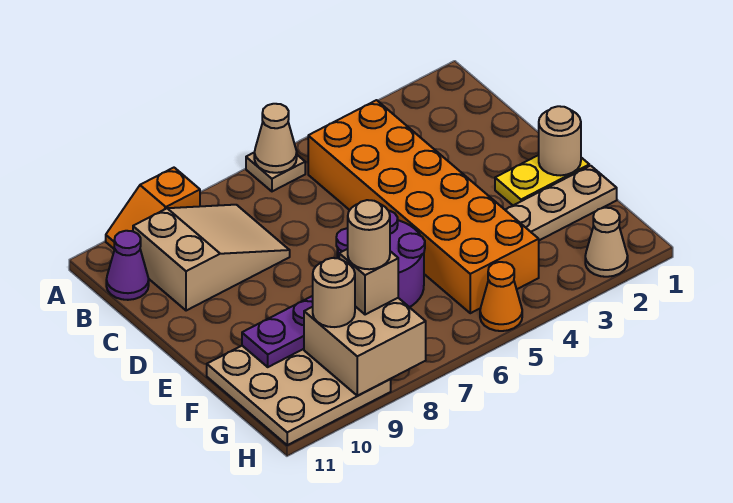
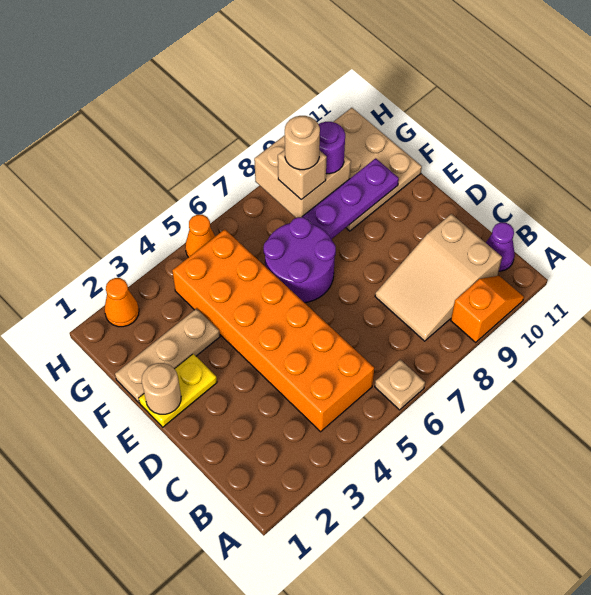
tan 1x1 cone [254,104,297,173] -> none
tan 1x1 round brick [313,258,355,327] -> purple 1x1 round brick [319,122,345,174]
tan 1x1 cone [585,208,628,277] -> orange 1x1 cone [104,278,139,327]

